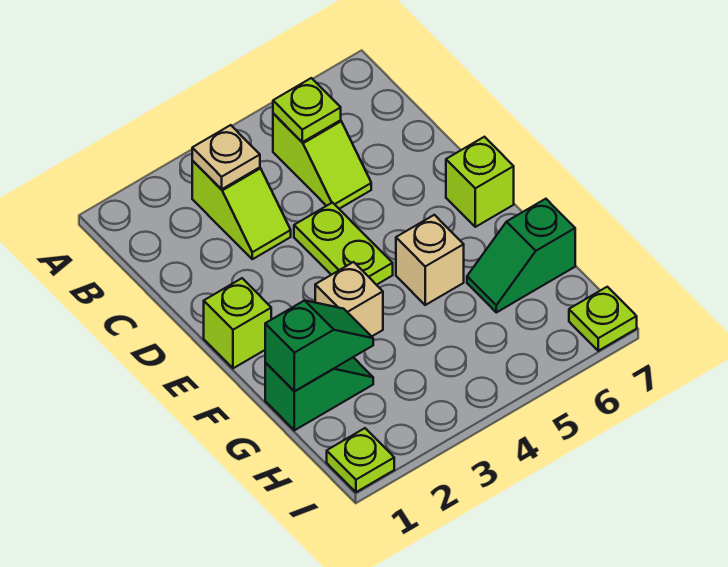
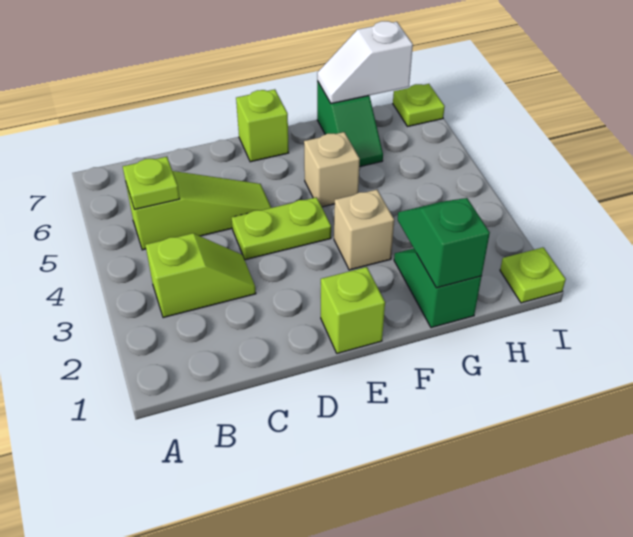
tan 1x1 plate [192,125,260,189] -> none
lime 1x2 slope [273,114,371,209] -> lime 1x3 slope [126,171,271,250]
none -> white 1x2 slope [317,21,413,104]

